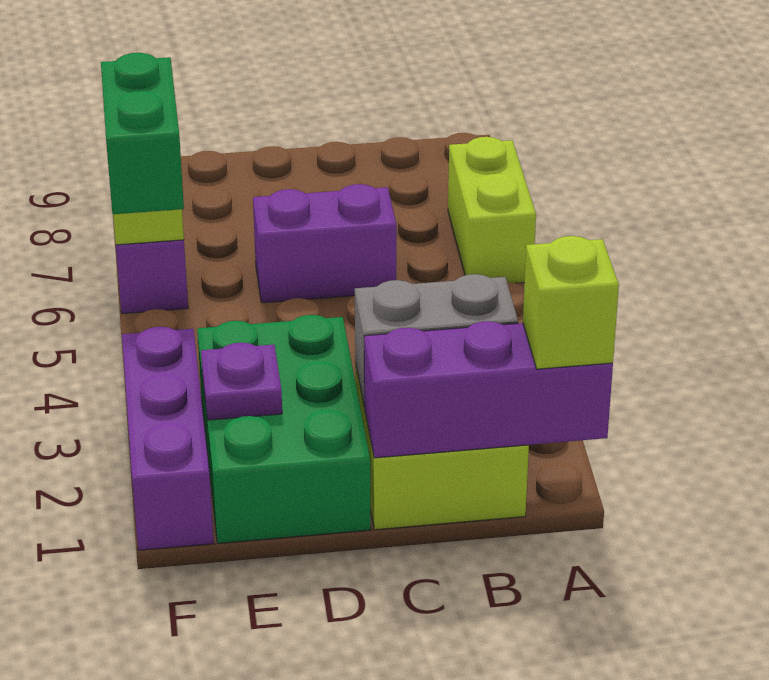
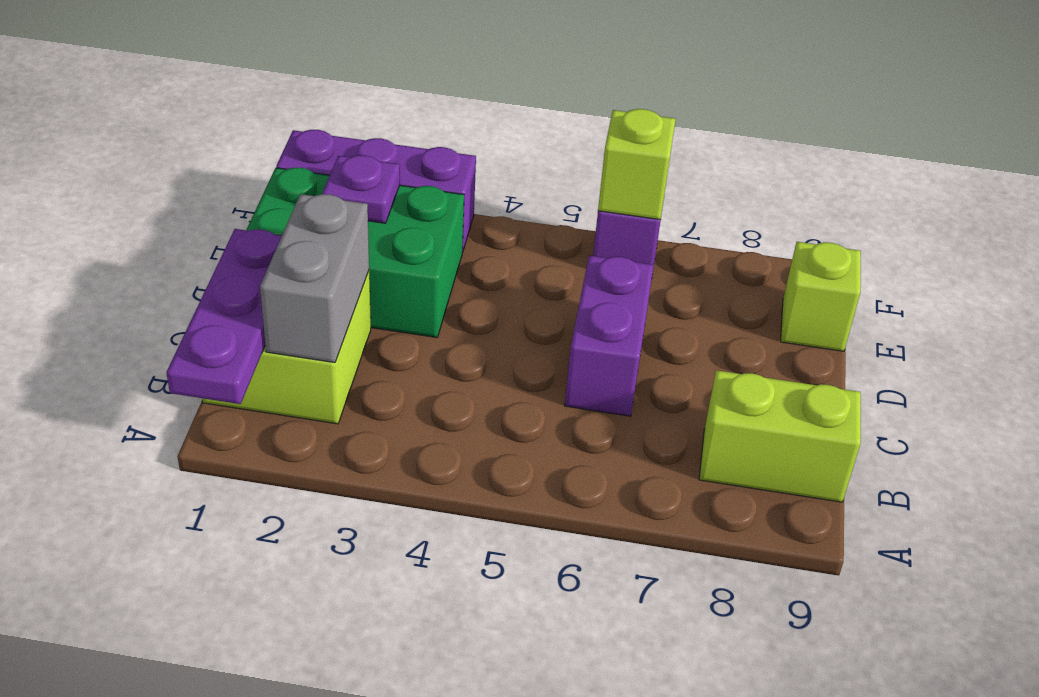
purple 1x3 brick [364,321,613,458] -> purple 1x3 plate [166,229,282,404]
lime 1x1 brick [523,236,619,369] -> lime 1x1 brick moved to [781,242,861,351]
lime 1x2 brick [448,137,536,283] -> lime 1x2 brick moved to [699,370,861,502]
green 1x2 brick [101,53,184,214] -> none

